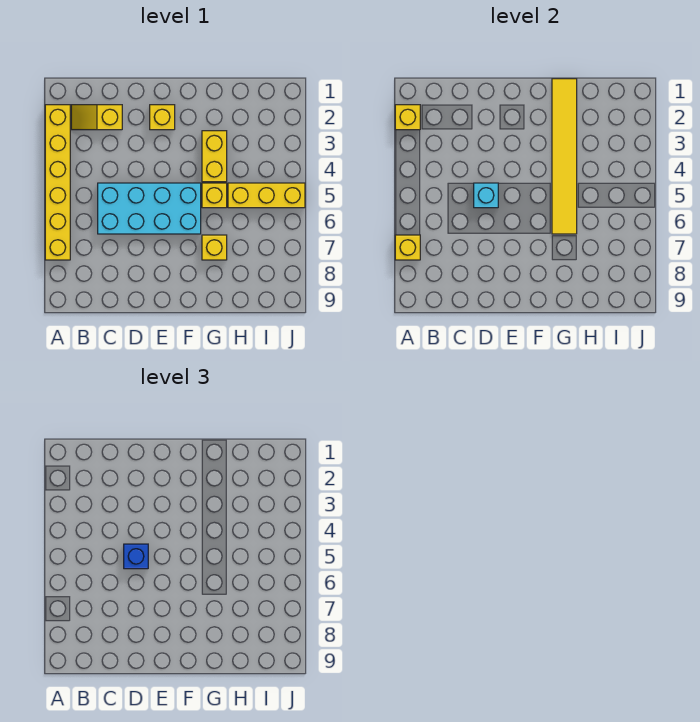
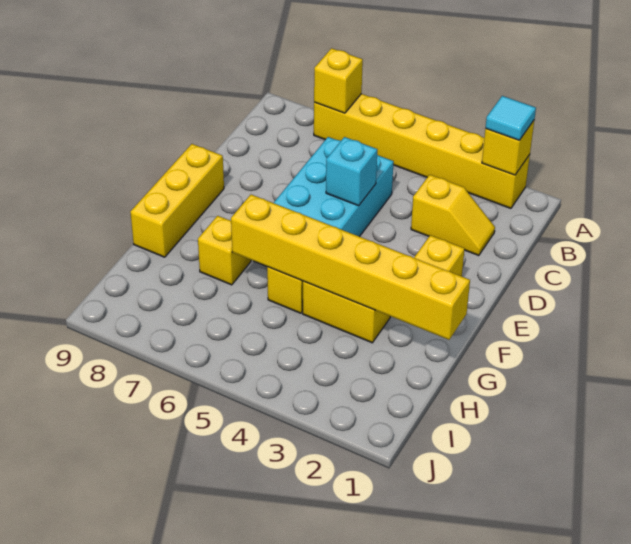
none -> cyan 1x1 tile [485,96,536,140]
yellow 1x2 slope [71,105,122,130] -> yellow 1x2 slope turned to [411,175,495,256]
blue 1x1 brick [124,544,148,569] -> none
yellow 1x6 tile [552,79,577,234] -> yellow 1x6 brick [231,195,470,340]
yellow 1x3 brick [228,183,305,208] -> yellow 1x3 brick moved to [130,144,224,257]

